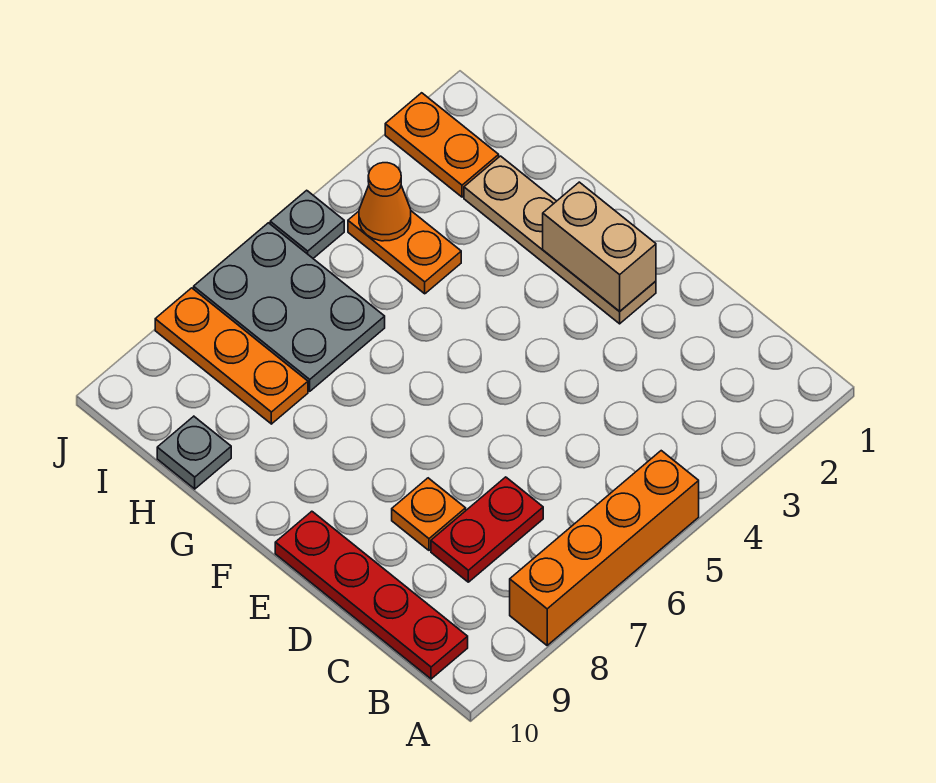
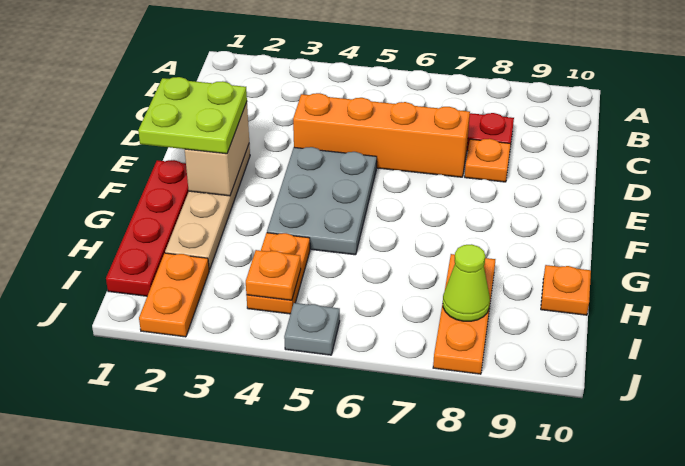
orange 1x4 brick [510,451,699,645] -> orange 1x4 brick moved to [293,93,470,177]
red 1x4 plate [275,511,468,679] -> red 1x4 plate moved to [106,160,189,296]
none -> lime 2x2 plate [138,77,247,154]
grey 2x3 plate [194,223,385,391] -> grey 2x3 plate moved to [267,147,377,255]
grey 1x1 plate [157,416,231,489] -> orange 1x1 plate [541,265,591,315]
orange 1x1 cone [359,163,411,241] -> orange 1x1 plate [246,250,301,300]
none -> lime 1x1 cone [443,244,490,321]

